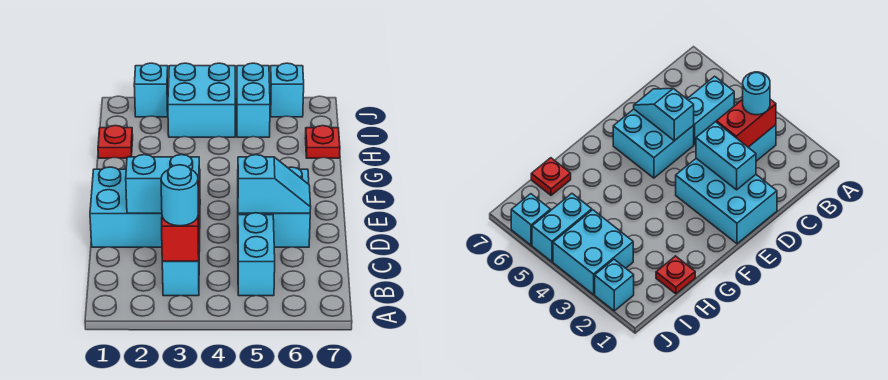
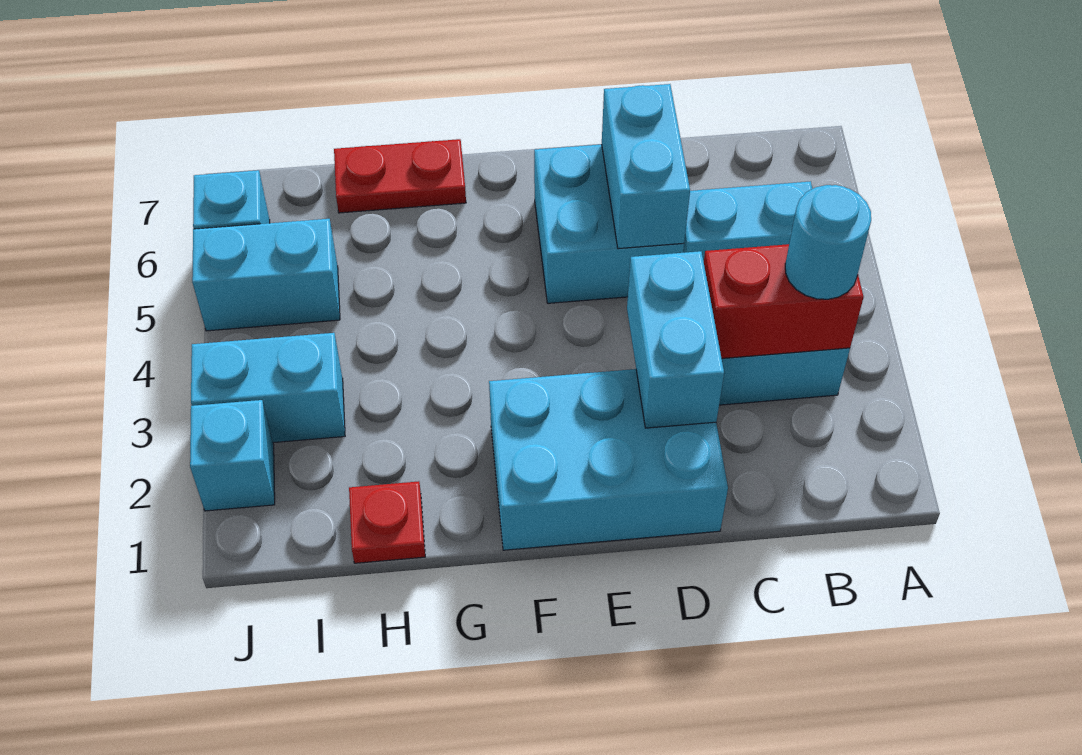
cyan 2x3 brick [90,167,200,247] -> cyan 2x3 brick turned to [489,369,728,550]
cyan 1x2 slope [238,155,311,213] -> cyan 1x2 brick [602,84,690,249]
red 1x1 plate [305,126,340,158] -> red 1x2 plate [334,139,466,213]
cyan 2x2 brick [168,63,235,137] -> cyan 1x2 brick [191,333,345,443]

